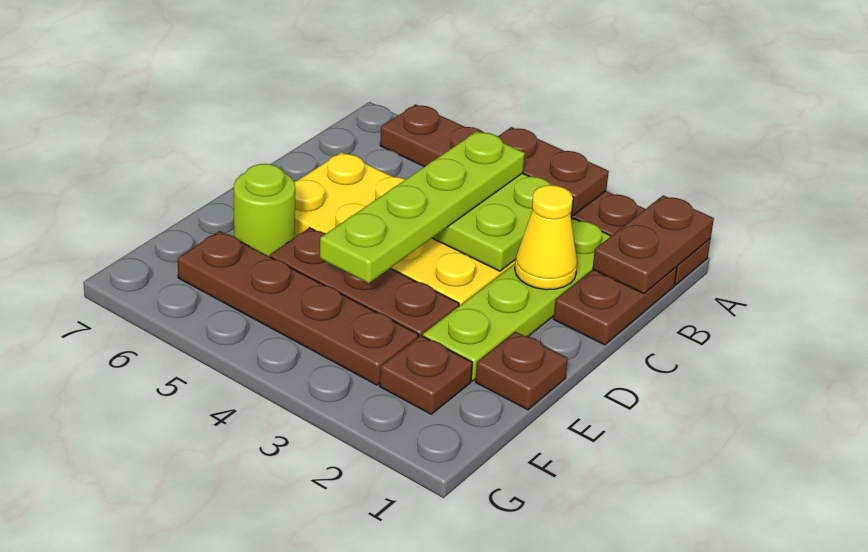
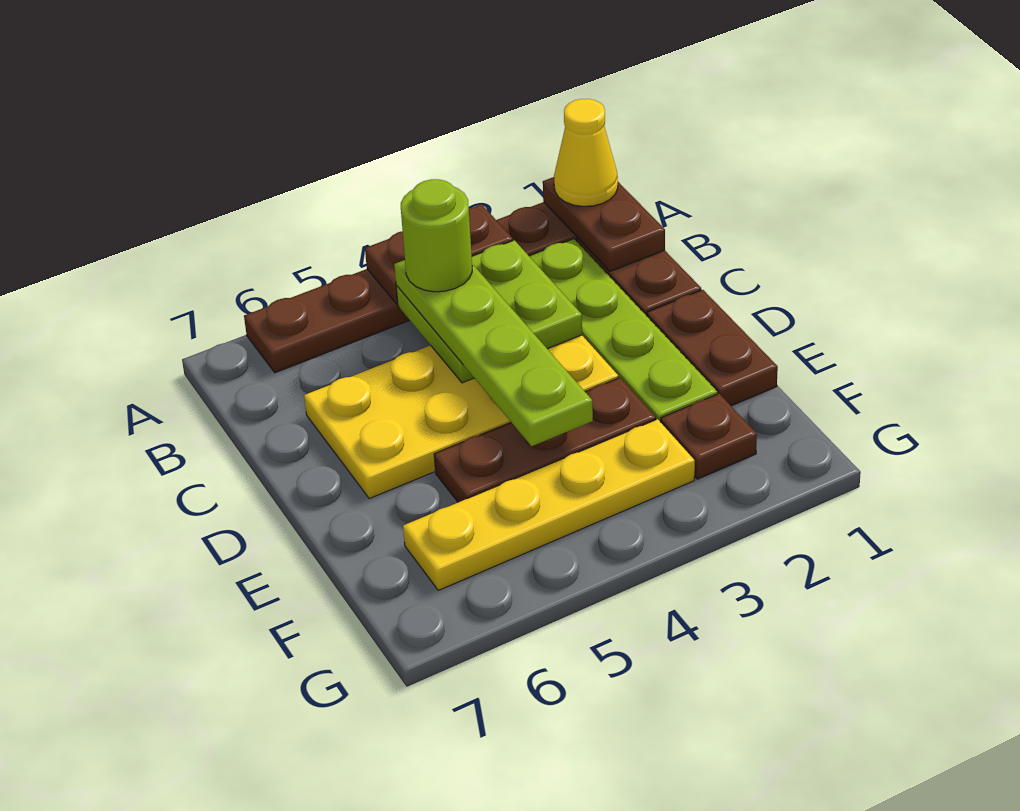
yellow 1x1 cone [515,185,577,290] -> yellow 1x1 cone moved to [554,99,618,206]
brown 1x1 plate [475,332,568,410] -> brown 1x2 plate [647,290,778,406]
lime 1x1 round brick [234,164,295,257] -> lime 1x1 round brick moved to [401,179,472,292]
brown 1x4 plate [178,231,418,385] -> yellow 1x4 plate [403,419,695,590]

